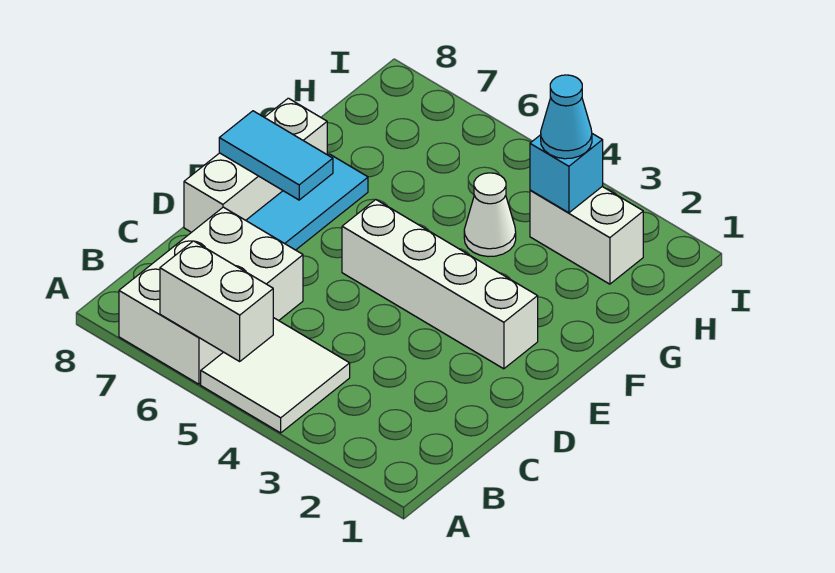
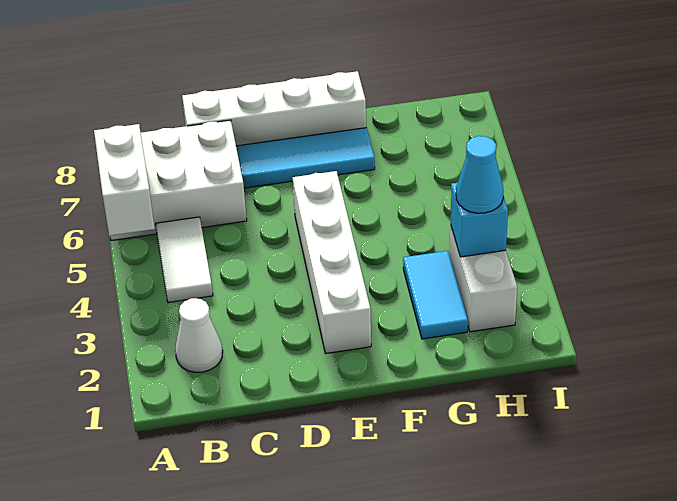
white 2x2 tile [201,318,350,433] -> white 1x2 tile [156,217,213,303]
white 1x3 brick [184,98,327,232] -> white 1x4 brick [182,71,366,146]
cyan 1x2 tile [219,111,333,200] -> cyan 1x2 tile moved to [403,251,468,339]
white 1x1 cone [464,173,516,257] -> white 1x1 cone moved to [175,298,223,372]

